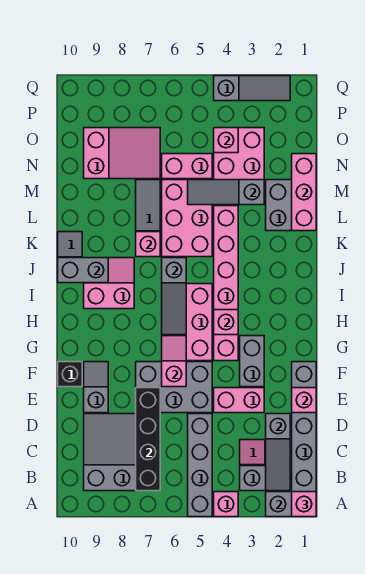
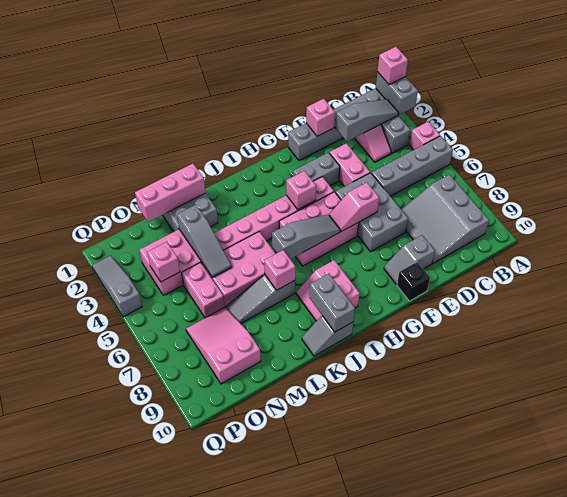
black 1x4 brick [136,388,160,491] -> none

